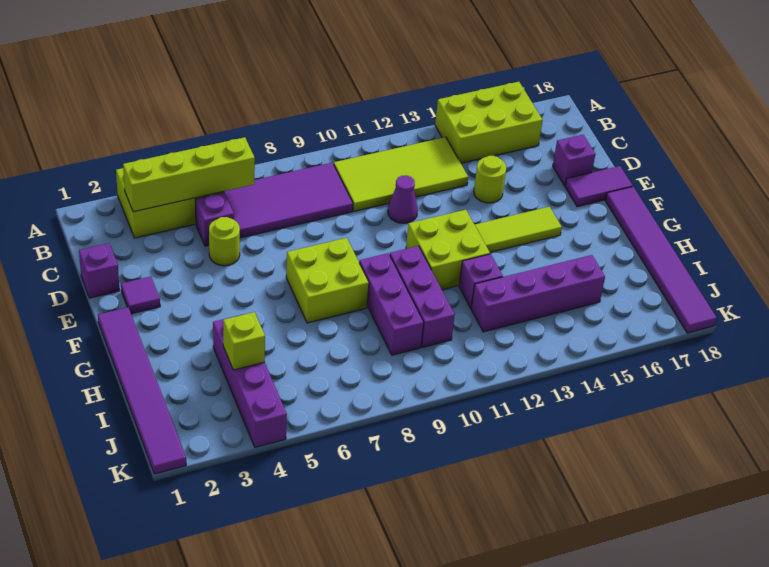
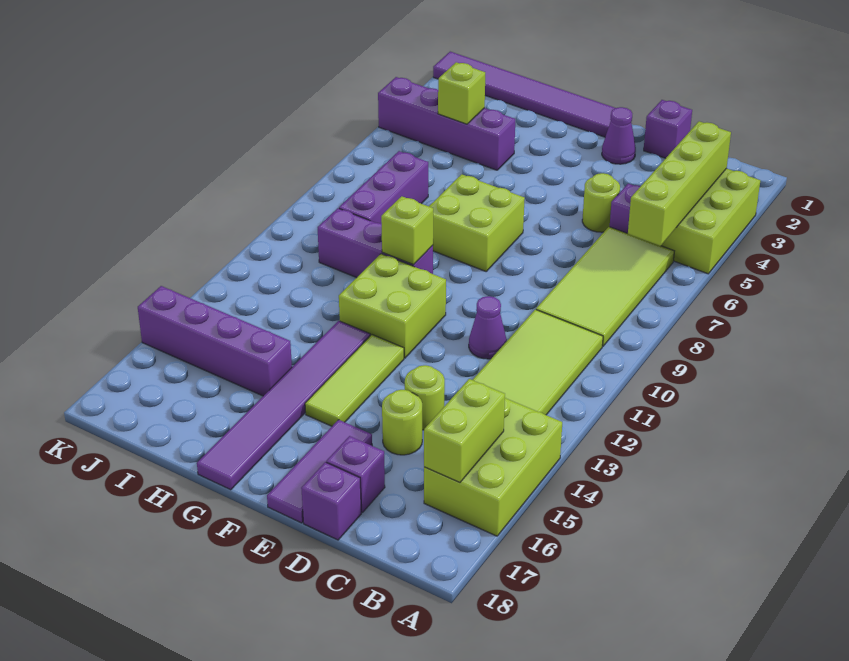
purple 2x4 tile [224,163,353,238] -> lime 2x4 tile [536,227,674,346]
none -> lime 1x2 brick [424,379,505,483]
none -> lime 1x1 round brick [382,390,422,455]
purple 1x1 tile [121,276,160,314] -> purple 1x1 cone [602,107,636,164]
purple 1x2 tile [565,166,633,207] -> purple 1x3 tile [267,420,372,523]
purple 1x6 tile [605,187,717,333] -> purple 1x6 tile turned to [197,321,370,490]
purple 1x3 brick [359,253,424,355] -> purple 1x3 brick turned to [339,151,428,224]
none -> lime 1x1 brick [381,196,433,265]
purple 1x1 brick [459,254,503,308] -> purple 1x1 brick moved to [301,462,361,540]
purple 1x4 brick [471,255,605,332] -> purple 1x4 brick turned to [138,286,292,396]

